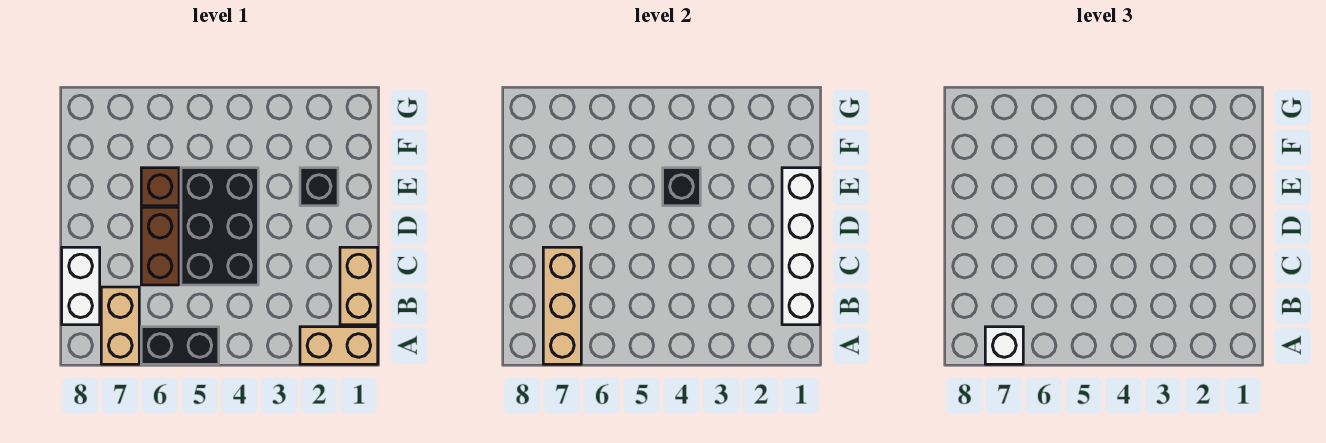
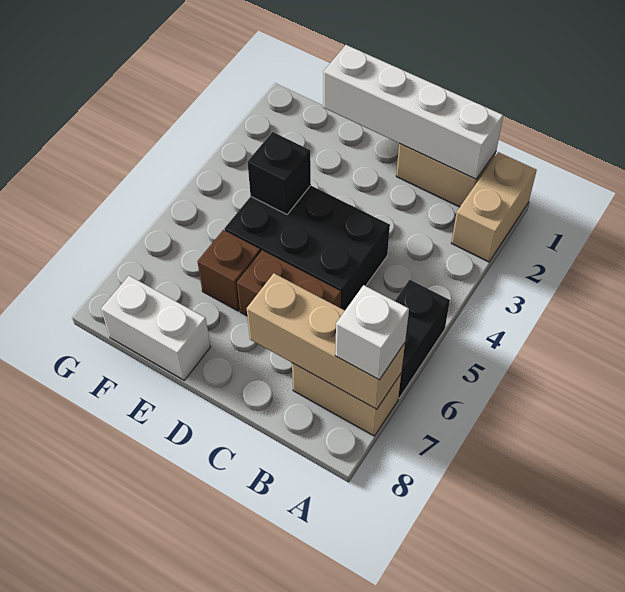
white 1x2 brick [62,247,100,325] -> white 1x2 brick moved to [101,276,211,380]
black 1x1 brick [300,168,338,206] -> none

